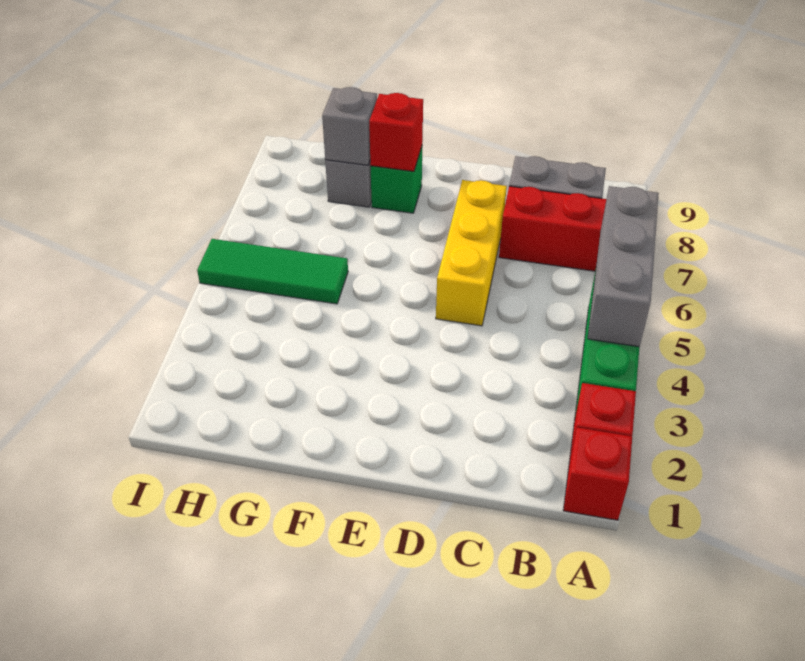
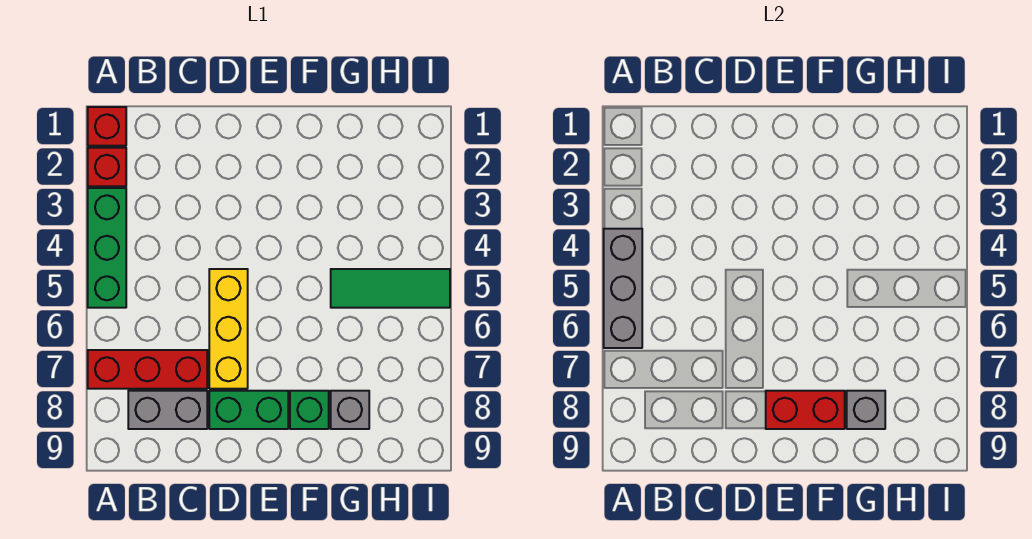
none -> green 1x2 brick [209,391,288,429]
red 1x1 brick [369,93,423,171] -> red 1x2 brick [766,391,845,429]

